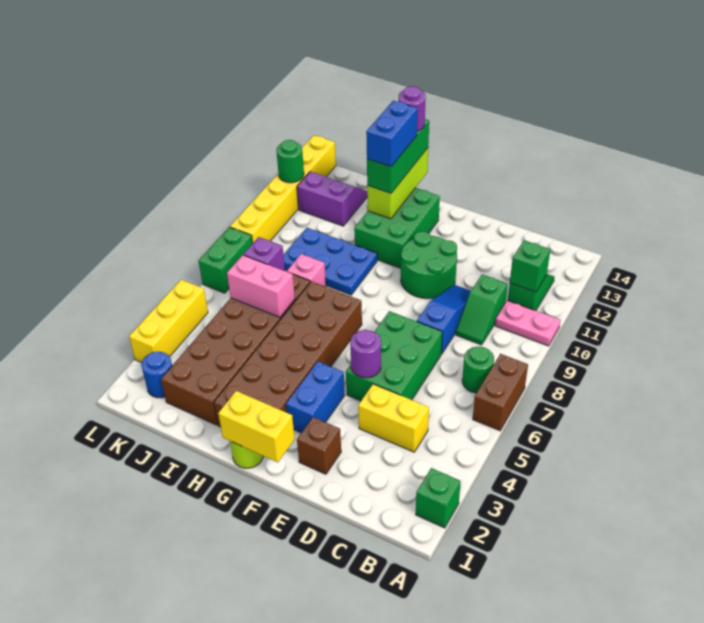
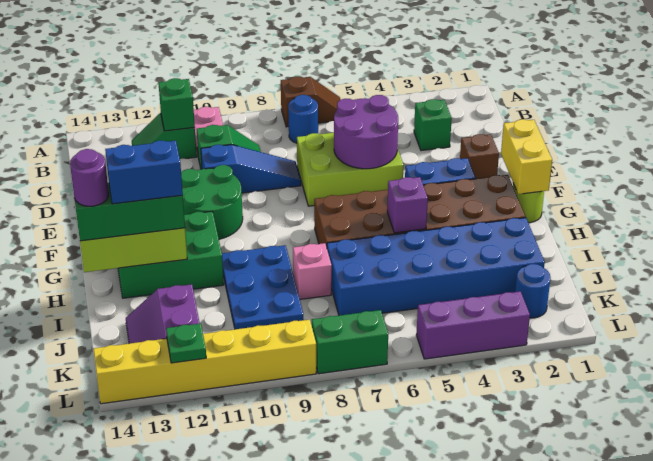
green 1x1 brick [416,468,461,528] -> green 1x1 brick moved to [414,99,452,151]
brown 1x2 brick [473,354,528,431] -> brown 1x2 slope [281,76,341,127]
green 1x1 round brick [462,346,494,393] -> blue 1x1 round brick [288,95,318,143]
yellow 1x2 brick [358,384,429,452] -> none
green 2x3 brick [346,311,442,401] -> lime 2x3 brick [297,133,404,206]
blue 1x3 slope [417,285,471,354] -> blue 1x3 slope turned to [201,145,301,193]
purple 1x1 round brick [350,330,381,378] -> purple 2x2 round brick [334,95,398,169]
brown 2x6 brick [161,275,310,425] -> blue 2x6 brick [327,218,545,315]
pink 1x2 brick [227,255,295,317] -> none
purple 1x1 brick [243,237,285,271] -> purple 1x1 brick moved to [387,177,428,233]
yellow 1x3 brick [129,280,208,363] -> purple 1x3 brick [416,291,530,359]
green 1x1 round brick [276,140,304,183] -> green 1x1 plate [166,323,206,363]

